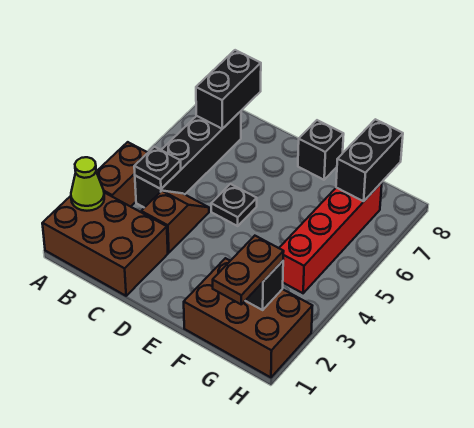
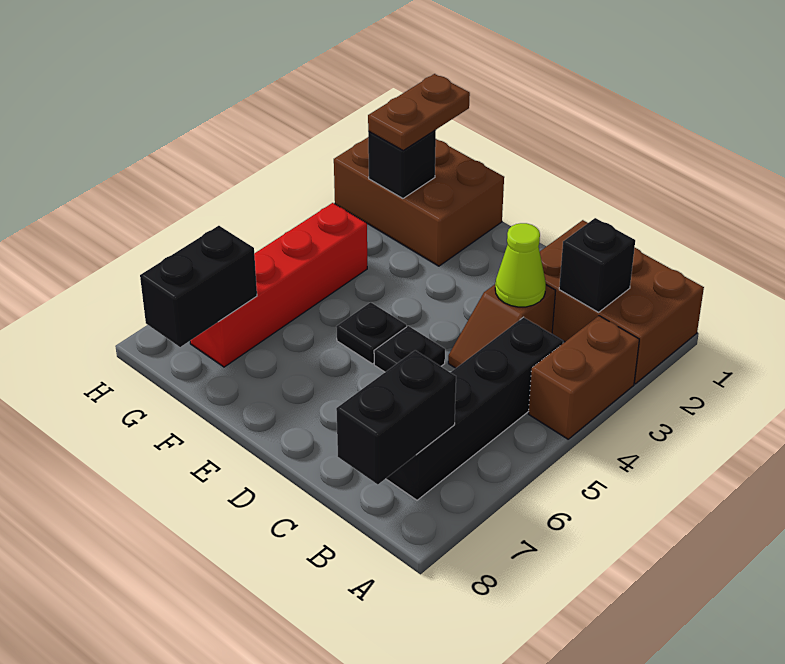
lime 1x1 cone [71,157,104,211] -> lime 1x1 cone moved to [495,223,546,307]
black 1x1 plate [134,147,181,189] -> black 1x1 plate moved to [336,302,406,364]
black 1x1 brick [298,120,344,180] -> black 1x1 brick moved to [559,218,635,312]

